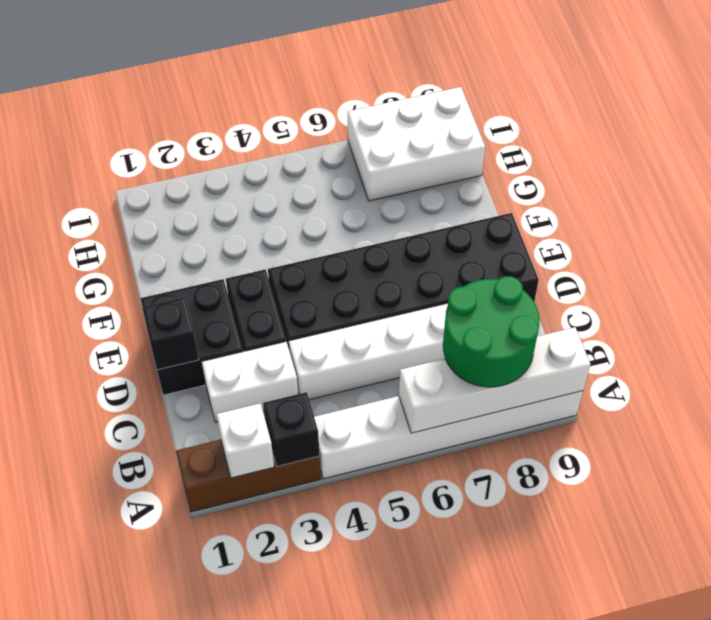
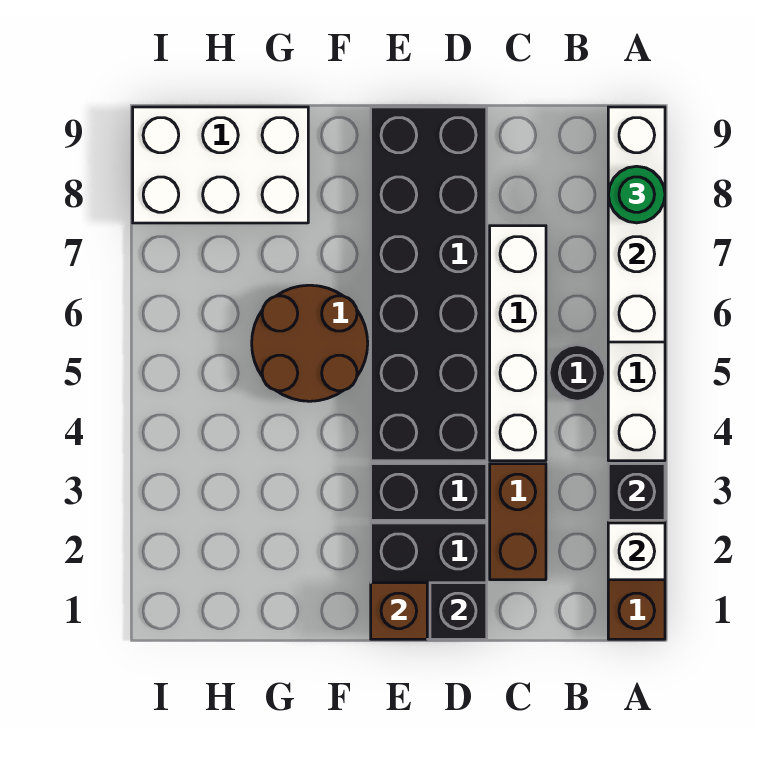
green 2x2 round brick [443,276,540,387] -> green 1x1 round brick [608,166,665,223]
none -> black 1x1 round brick [549,345,606,401]
white 1x2 brick [202,342,298,422] -> brown 1x2 brick [490,464,546,580]
none -> brown 1x1 brick [371,583,427,639]
none -> brown 2x2 round brick [252,285,368,401]
white 2x3 brick [348,87,485,201] -> white 2x3 brick turned to [133,107,308,223]

